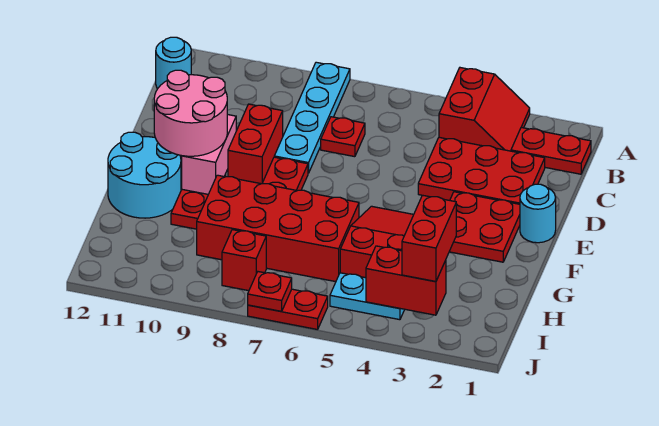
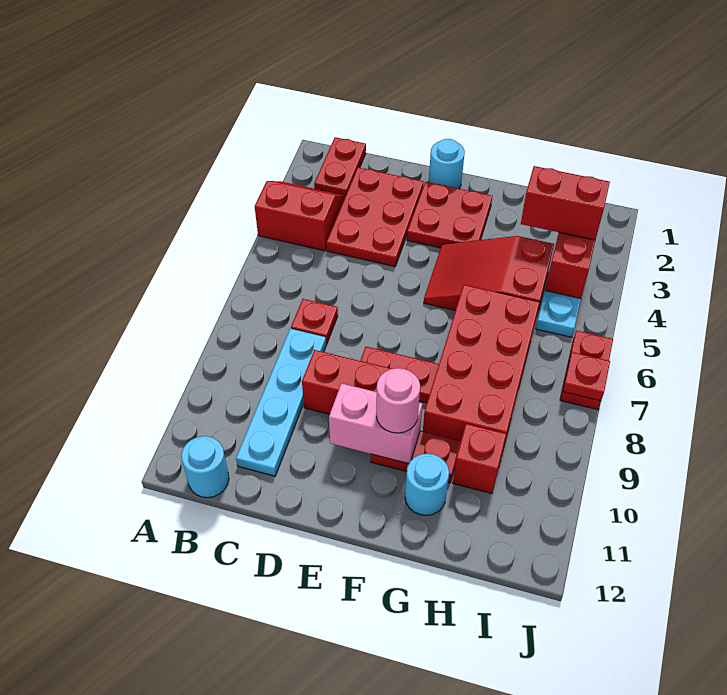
cyan 1x4 plate [274,62,350,173] -> cyan 1x4 plate turned to [236,328,326,476]
pink 2x2 round brick [154,70,227,156] -> pink 1x1 round brick [376,368,420,433]
cyan 2x2 round brick [108,132,181,218] -> cyan 1x1 round brick [405,454,449,515]
red 1x1 brick [222,230,266,291] -> red 1x1 brick moved to [453,424,506,494]

